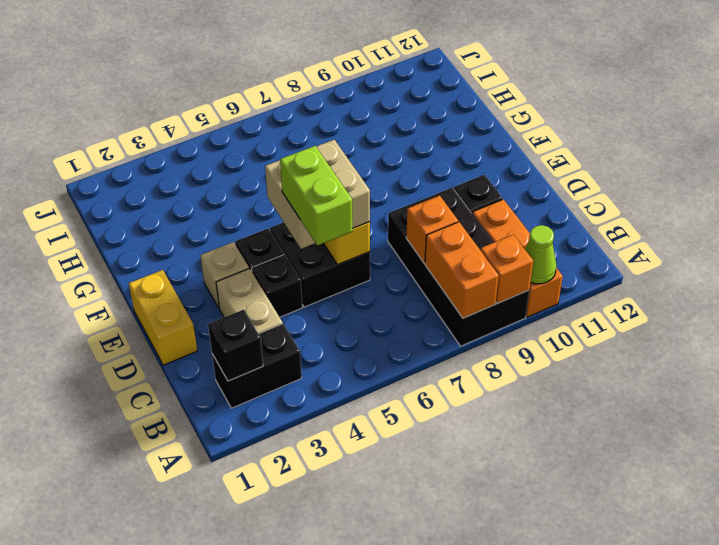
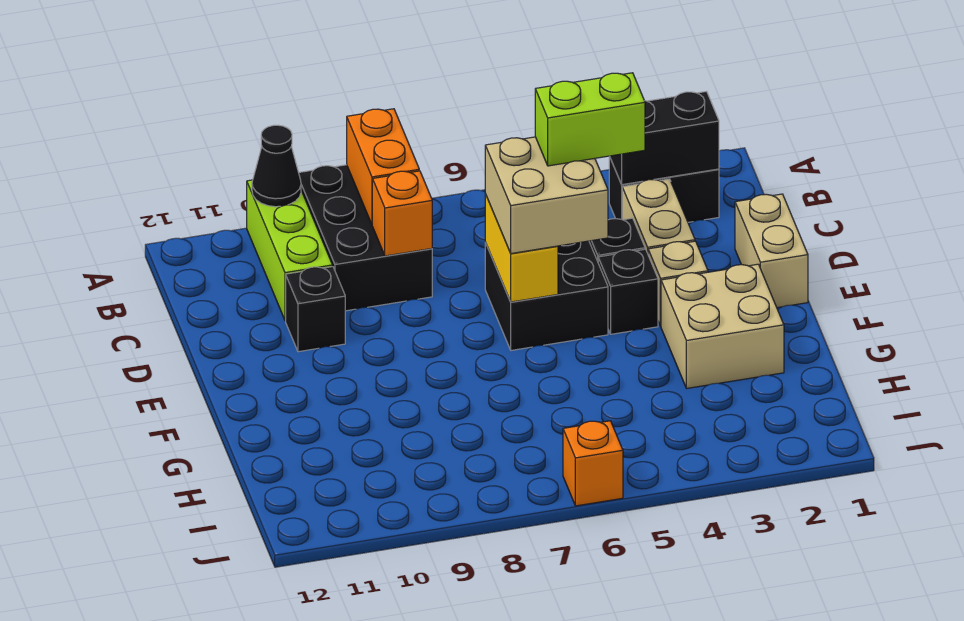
black 2x4 brick [388,188,529,346] -> black 2x3 brick [299,165,432,311]
orange 1x1 brick [481,235,533,304] -> orange 1x1 brick moved to [563,421,623,506]
orange 1x3 brick [473,199,563,317] -> lime 1x3 brick [247,180,332,321]
lime 1x1 cone [525,225,556,284] -> black 1x1 cone [252,125,301,207]
black 1x1 brick [208,310,263,381] -> black 1x2 brick [610,92,719,185]
lime 1x2 brick [280,146,353,246] -> lime 1x2 brick turned to [535,73,645,166]
yellow 1x2 brick [129,270,197,365] -> tan 1x2 brick [735,194,808,308]
none -> tan 2x2 brick [661,264,784,388]

